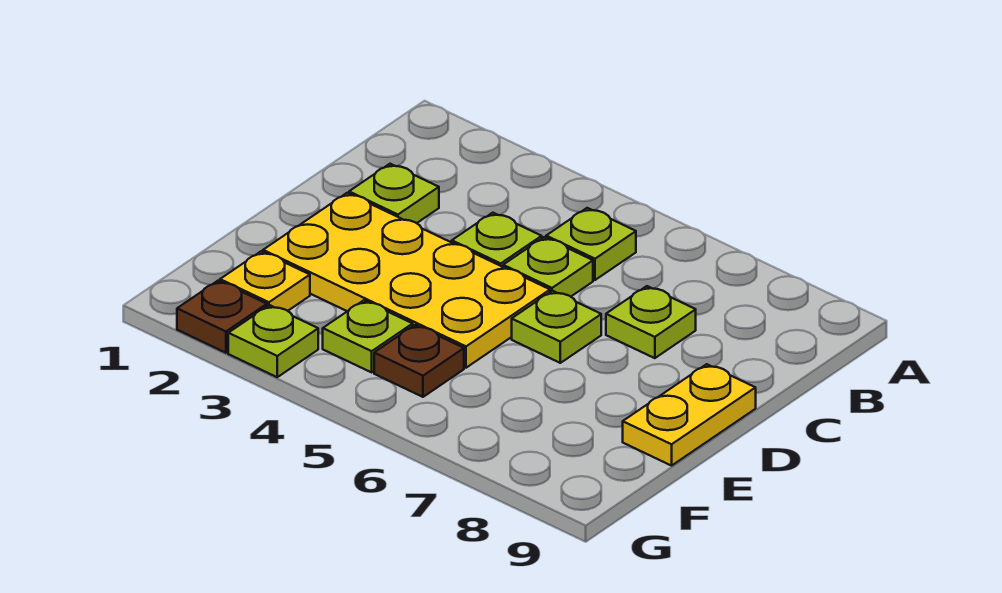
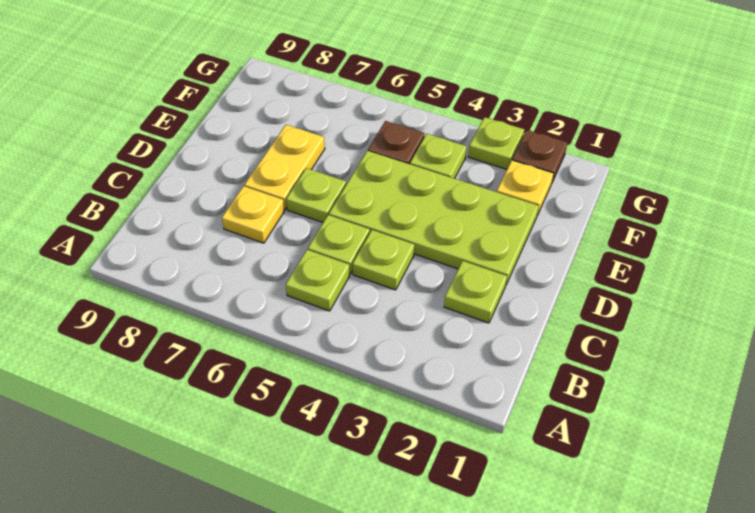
lime 1x1 plate [606,286,696,358] -> yellow 1x1 plate [222,186,284,243]
yellow 2x4 plate [263,193,550,368] -> lime 2x4 plate [329,151,539,284]
yellow 1x2 plate [623,364,756,466] -> yellow 1x2 plate moved to [245,125,325,209]

